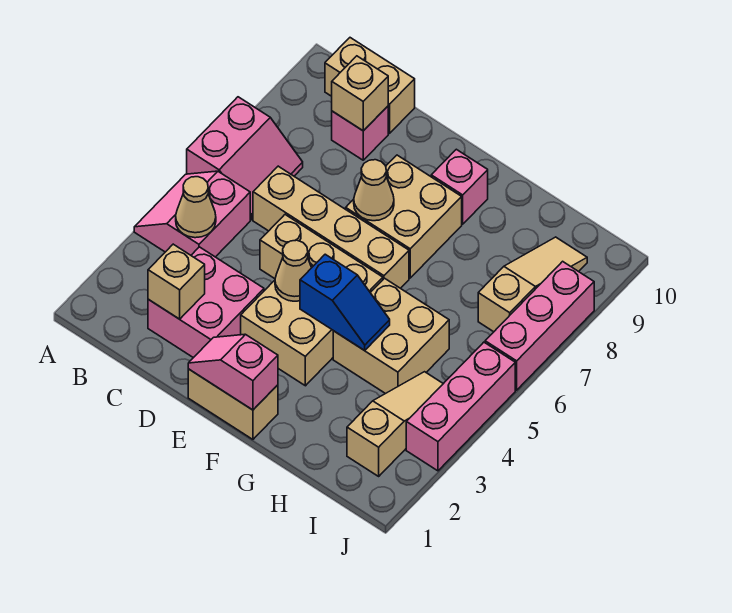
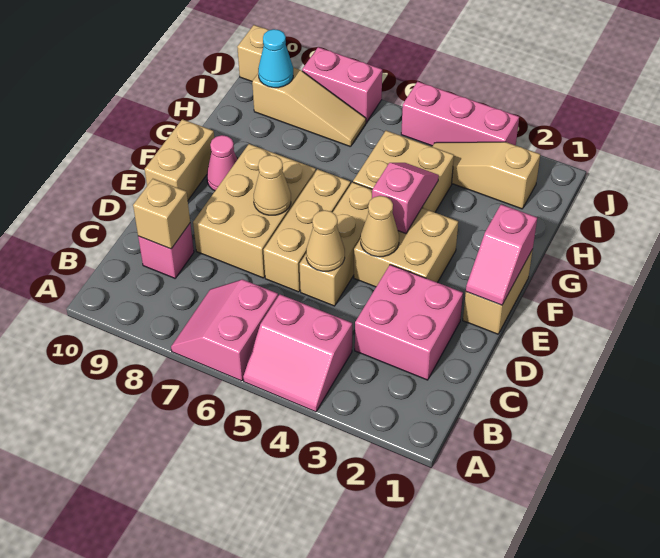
pink 2x2 slope [187,97,303,220] -> pink 2x2 slope turned to [171,279,278,381]
tan 1x1 cone [176,177,216,238] -> tan 1x1 cone moved to [306,210,345,271]
tan 1x2 brick [325,38,415,133] -> tan 1x2 brick moved to [145,119,214,200]
tan 1x1 brick [148,244,205,319] -> tan 1x1 brick moved to [237,25,269,81]
tan 1x4 brick [253,166,409,288] -> tan 1x3 brick [264,169,351,292]
tan 2x2 brick [346,155,462,278] -> tan 2x3 brick [193,144,316,278]
blue 1x2 slope [300,254,390,350] -> pink 1x2 slope [372,163,439,233]
pink 1x1 brick [431,149,488,224] -> pink 1x1 cone [207,135,237,191]
tan 1x3 slope [478,237,587,332] -> tan 1x3 slope turned to [252,68,366,147]
none -> cyan 1x1 cone [258,29,293,88]
pink 1x3 brick [485,261,594,390] -> pink 1x2 brick [302,47,382,122]

